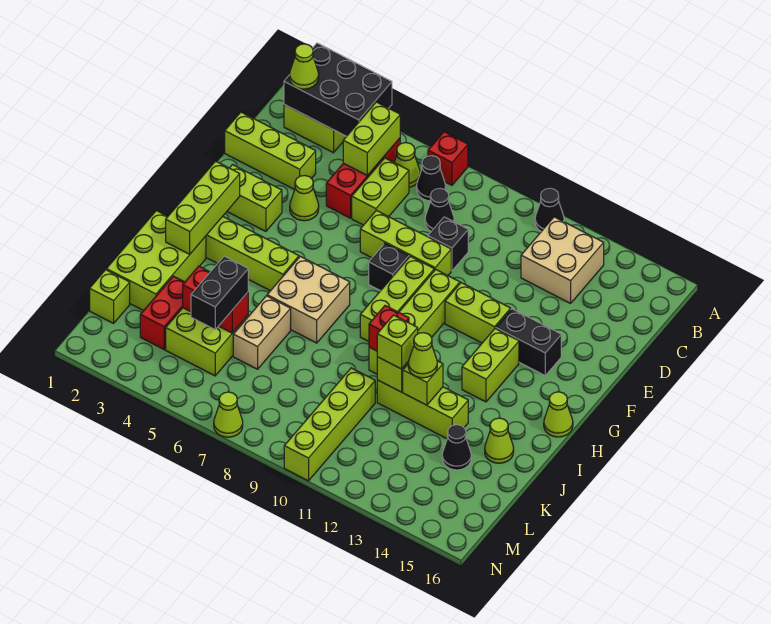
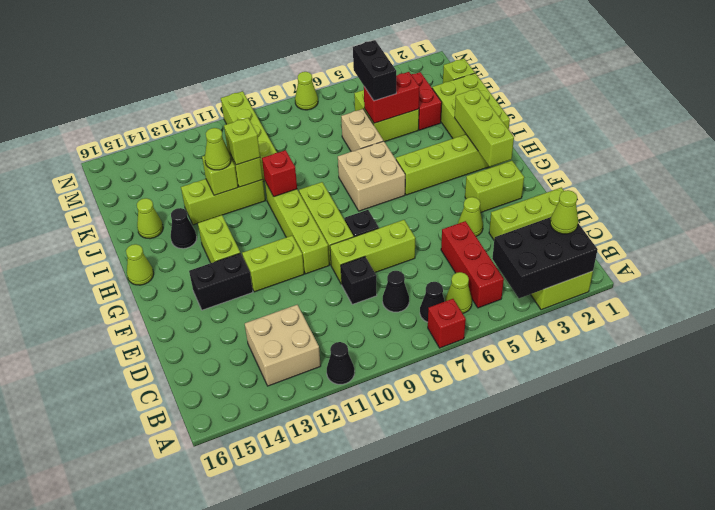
lime 1x2 brick [343,102,400,176] -> none
lime 1x2 brick [352,158,409,225] -> none
black 1x1 cone [442,425,471,470] -> black 1x1 cone moved to [171,208,197,249]

